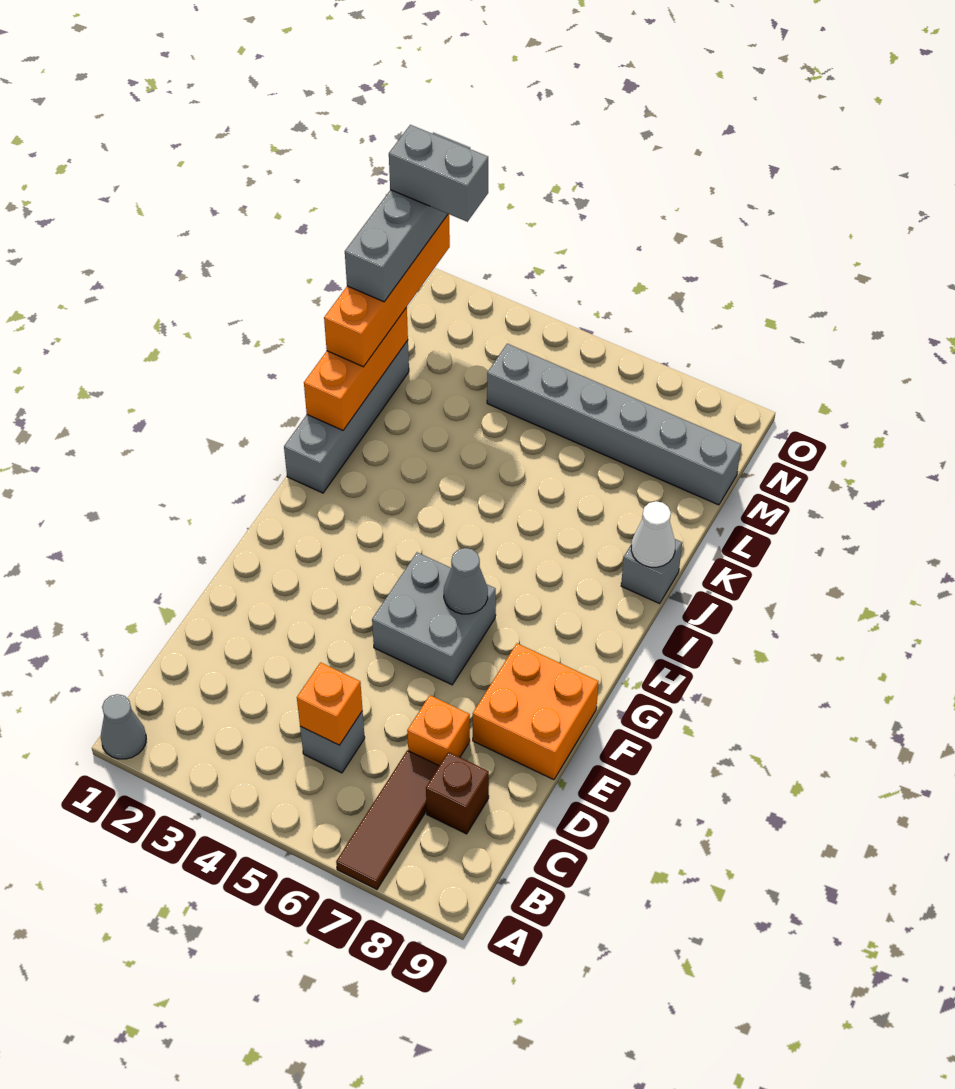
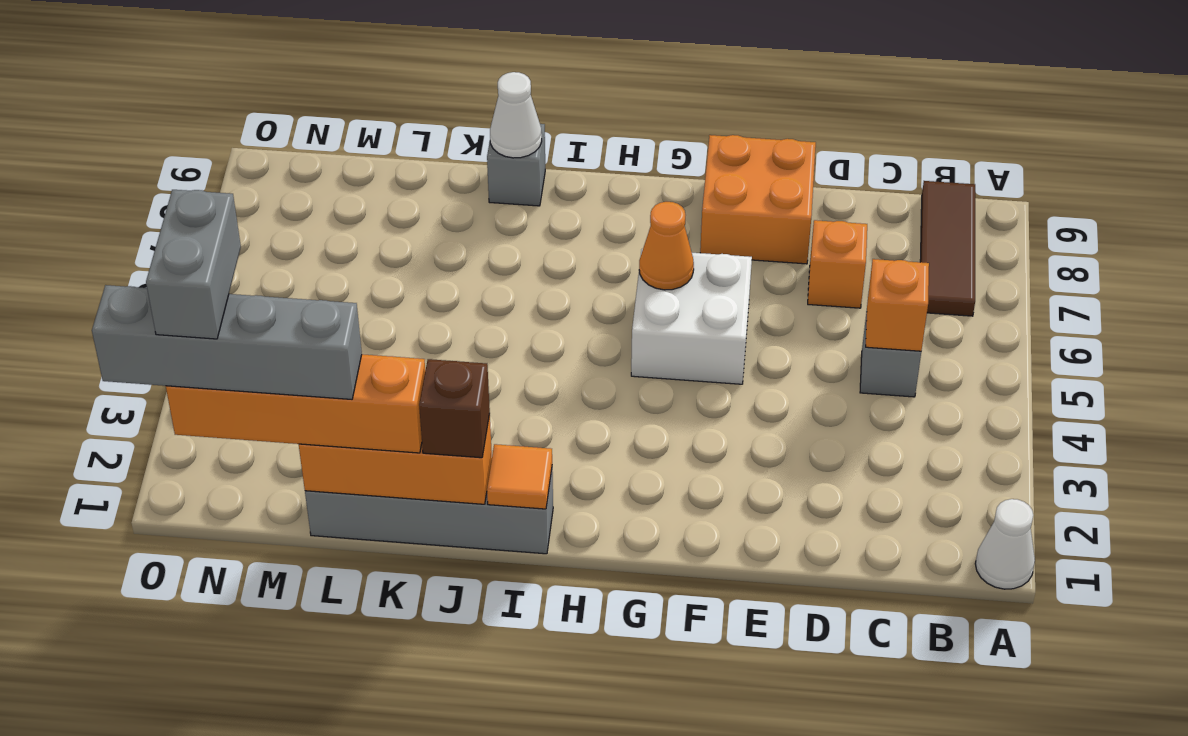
grey 1x1 cone [101,694,146,759] -> white 1x1 cone [975,499,1035,589]
brown 1x3 tile [336,750,439,889] -> brown 1x3 tile turned to [920,181,975,316]
brown 1x1 brick [426,752,489,834] -> brown 1x1 brick moved to [419,359,490,458]
grey 2x2 brick [372,552,496,685] -> white 2x2 brick [631,249,752,384]
grey 1x1 cone [444,548,488,614] -> orange 1x1 cone [639,202,694,290]
none -> orange 1x1 tile [487,444,552,509]
grey 1x6 brick [487,344,741,505] -> none

